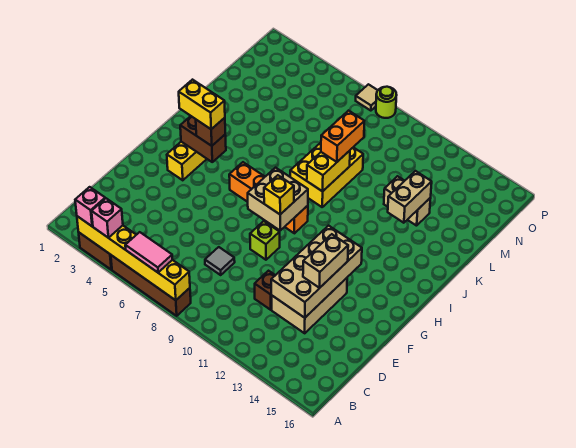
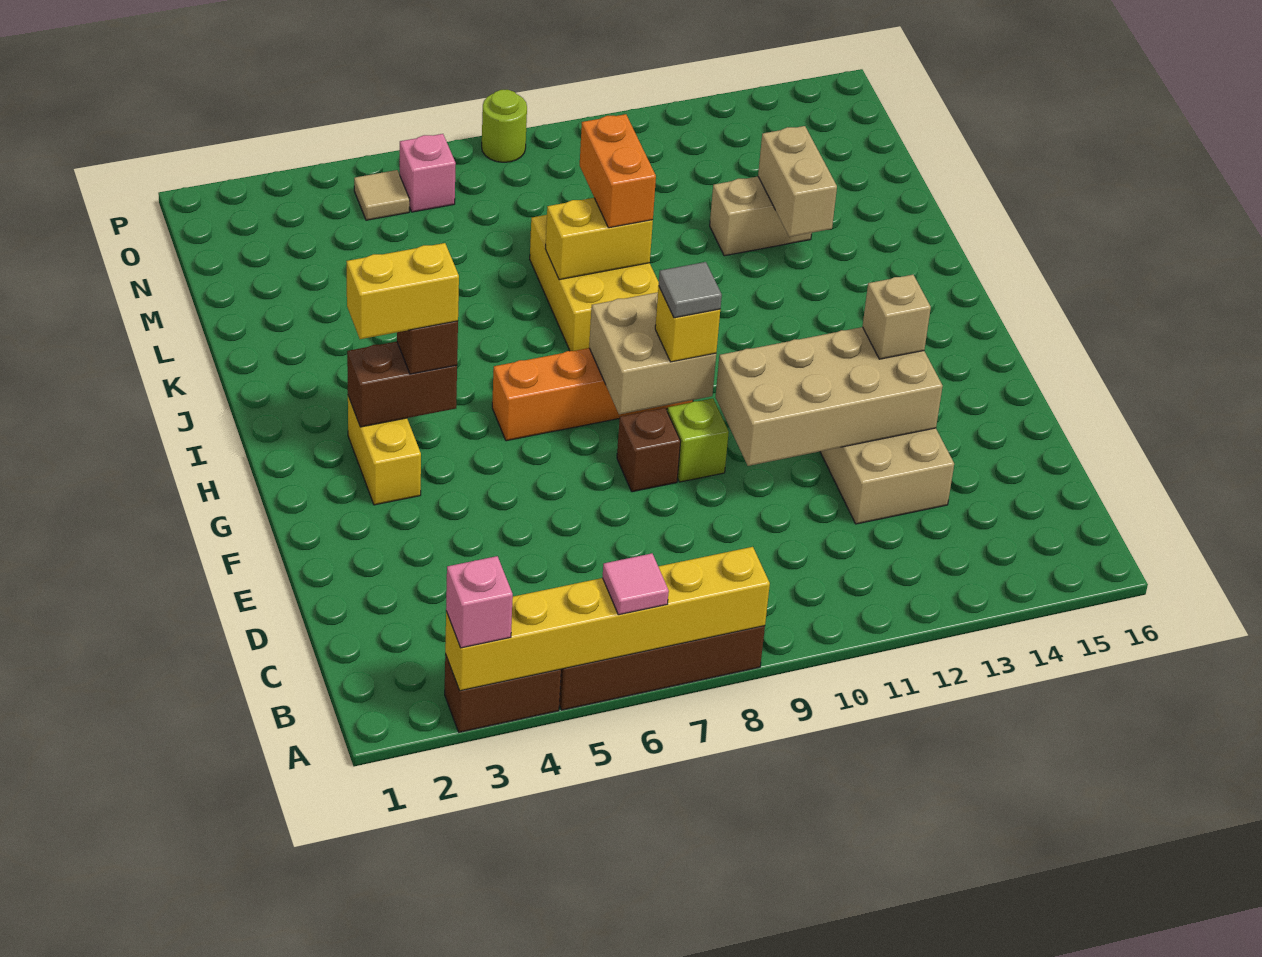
pink 1x1 brick [92,198,123,238] -> pink 1x1 brick moved to [400,134,456,212]
pink 1x2 tile [125,232,172,272] -> pink 1x1 tile [602,553,669,615]
grey 1x1 tile [205,247,235,275] -> grey 1x1 tile moved to [659,262,722,318]
brown 1x1 brick [255,271,275,310] -> brown 1x1 brick moved to [617,408,681,492]
tan 2x4 brick [271,226,362,318] -> tan 2x4 brick turned to [716,327,943,466]
tan 1x2 brick [303,234,348,288] -> tan 1x1 brick [862,275,931,359]
yellow 1x2 brick [307,151,350,191] -> yellow 1x2 brick turned to [545,198,653,280]
tan 1x1 tile [356,84,378,111] -> tan 1x1 tile moved to [354,170,410,220]

